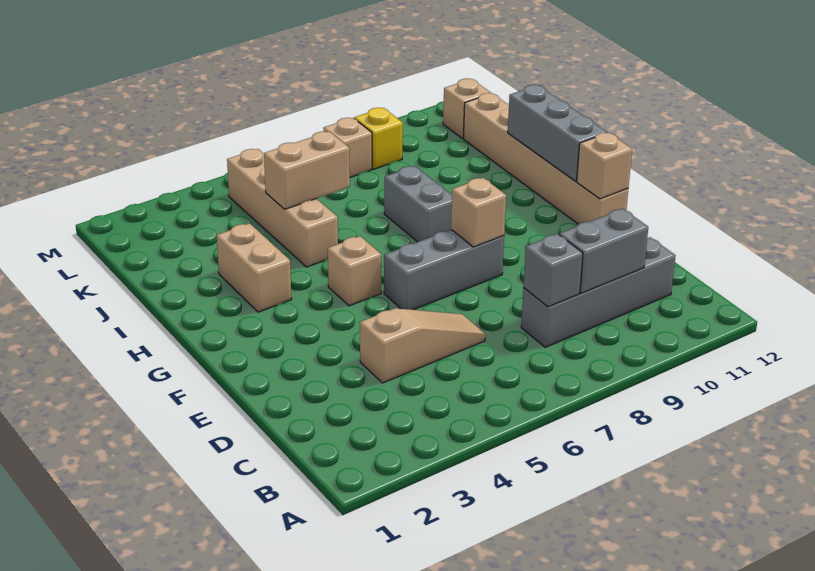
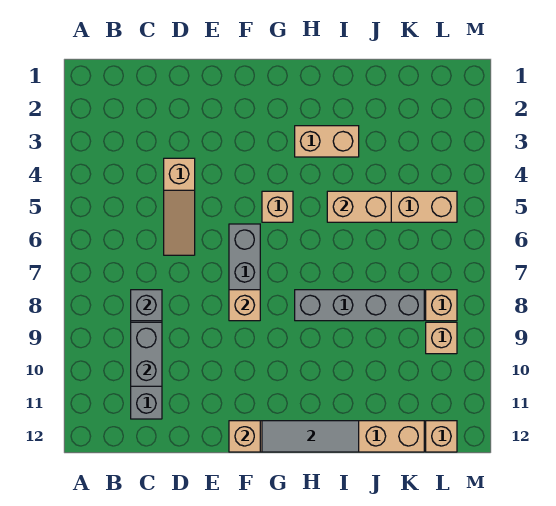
grey 1x3 brick [508,85,607,181] -> grey 1x3 tile [262,421,359,452]
grey 1x2 brick [384,166,452,242] -> grey 1x4 brick [295,290,424,321]
tan 1x2 brick [264,131,350,209] -> tan 1x2 brick turned to [327,191,391,222]
yellow 1x1 brick [354,108,403,169] -> tan 1x1 brick [426,322,457,354]

